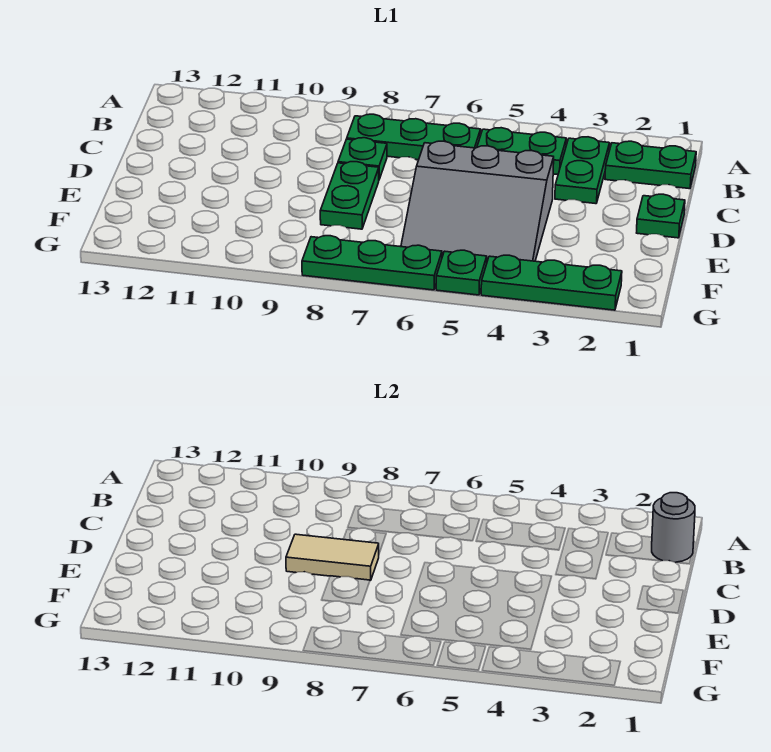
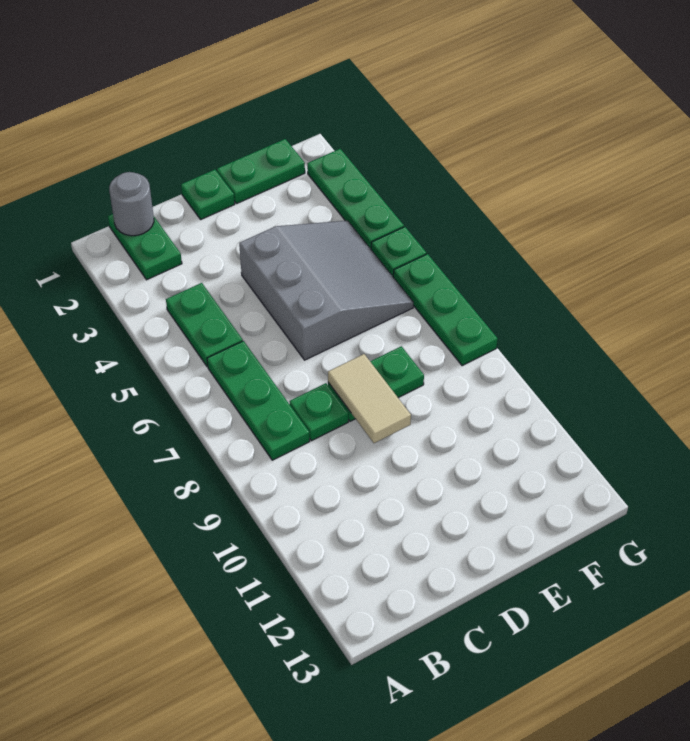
green 1x2 plate [555,137,610,204] -> green 1x2 plate moved to [217,139,305,204]

